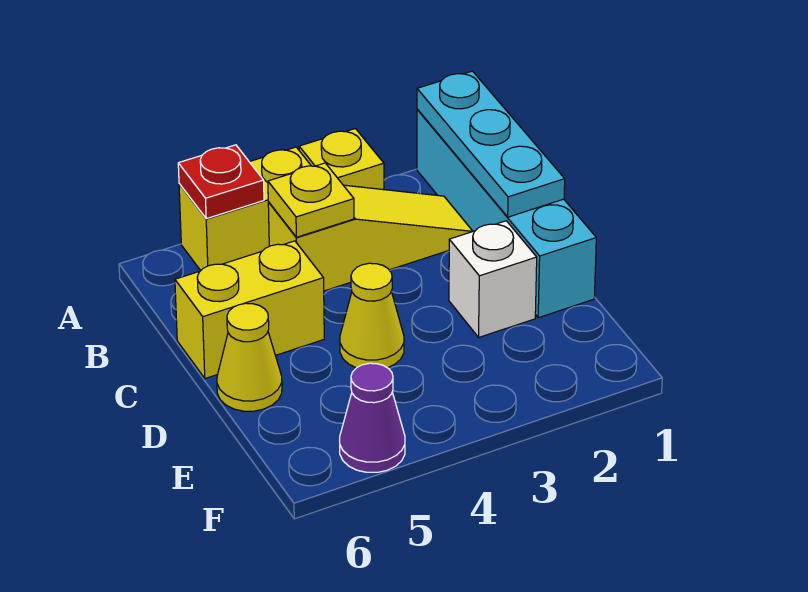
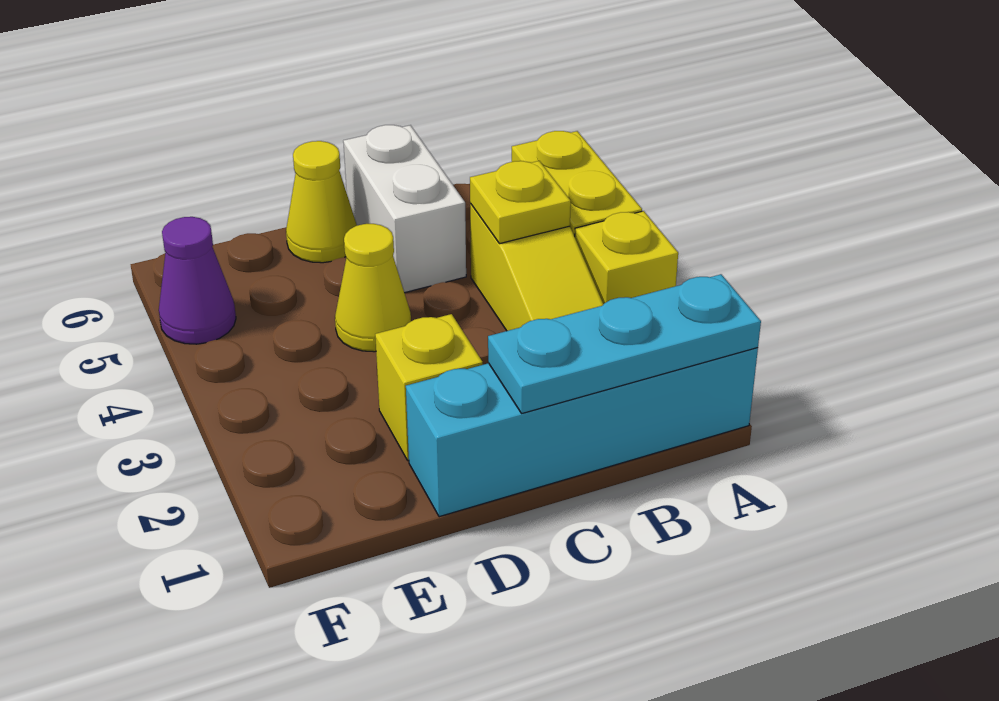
red 1x1 plate [178,145,264,219] -> none
yellow 1x2 brick [175,241,324,379] -> white 1x2 brick [343,125,466,293]
white 1x1 brick [449,221,537,337] -> yellow 1x1 brick [375,314,483,461]

